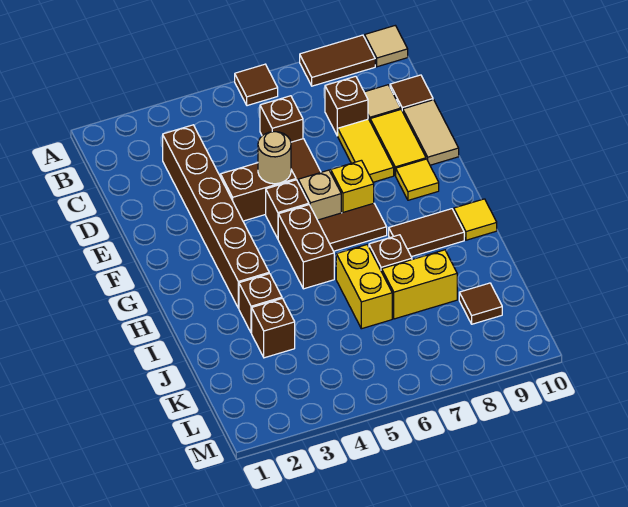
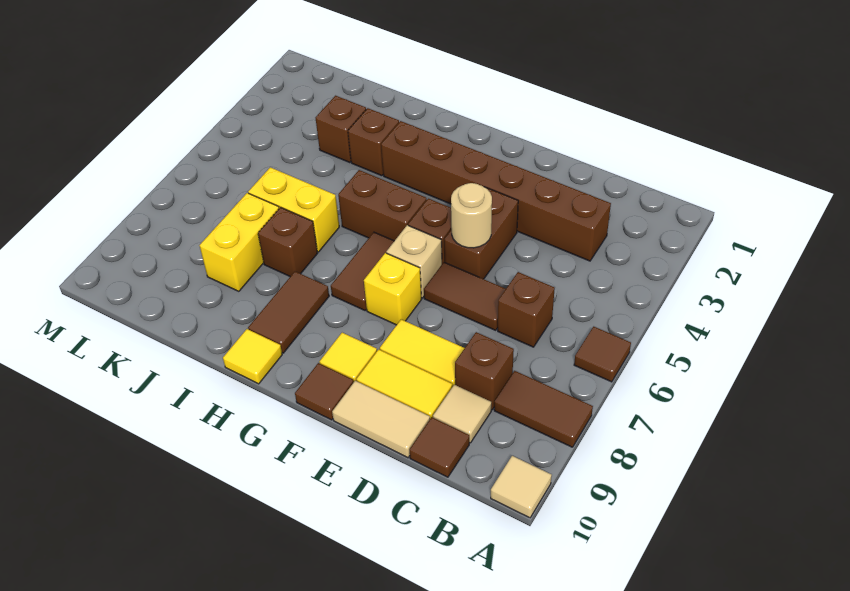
brown 1x2 tile [300,35,375,86] -> brown 1x2 tile turned to [494,371,593,447]
brown 1x1 tile [459,283,502,324] -> brown 1x1 tile moved to [295,363,354,420]

